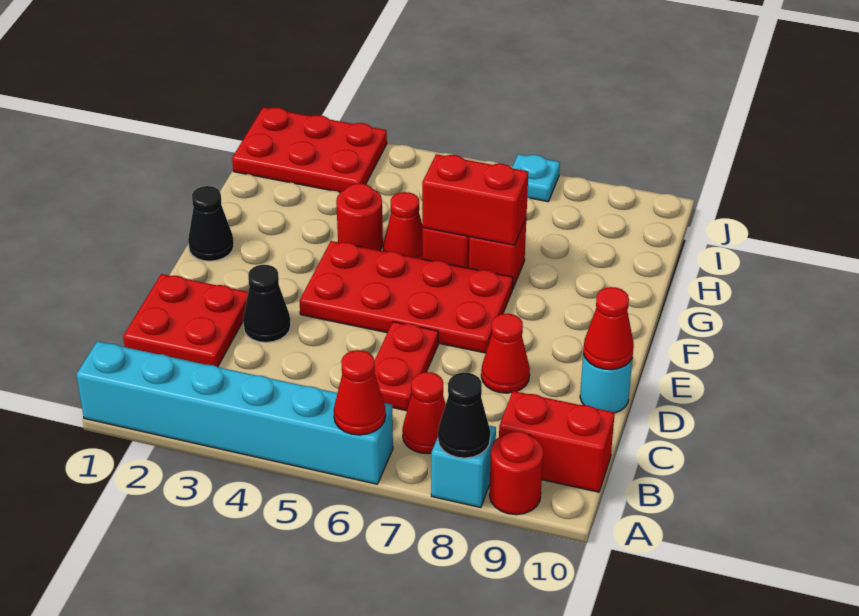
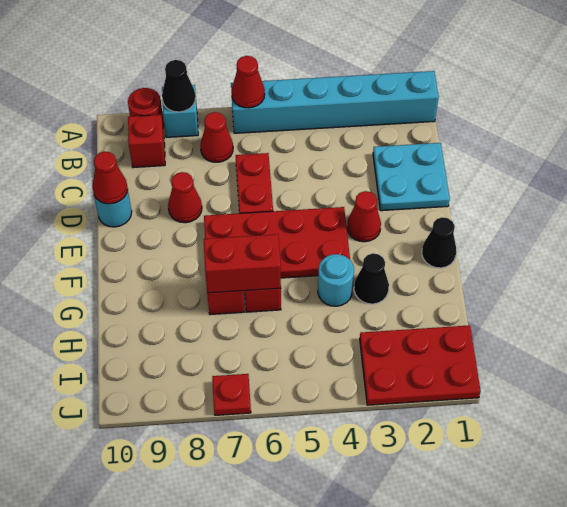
red 1x2 brick [499,391,615,492] -> red 1x1 brick [128,115,165,168]
red 2x2 plate [123,274,248,367] -> cyan 2x2 plate [373,143,450,211]
black 1x1 cone [243,265,291,342] -> black 1x1 cone moved to [354,253,389,304]
red 1x1 round brick [336,183,383,251] -> cyan 1x1 round brick [318,254,354,306]
red 1x1 cone [383,192,423,259] -> red 1x1 cone moved to [347,191,381,242]
cyan 1x1 plate [512,154,560,202] -> red 1x1 plate [212,374,251,415]

